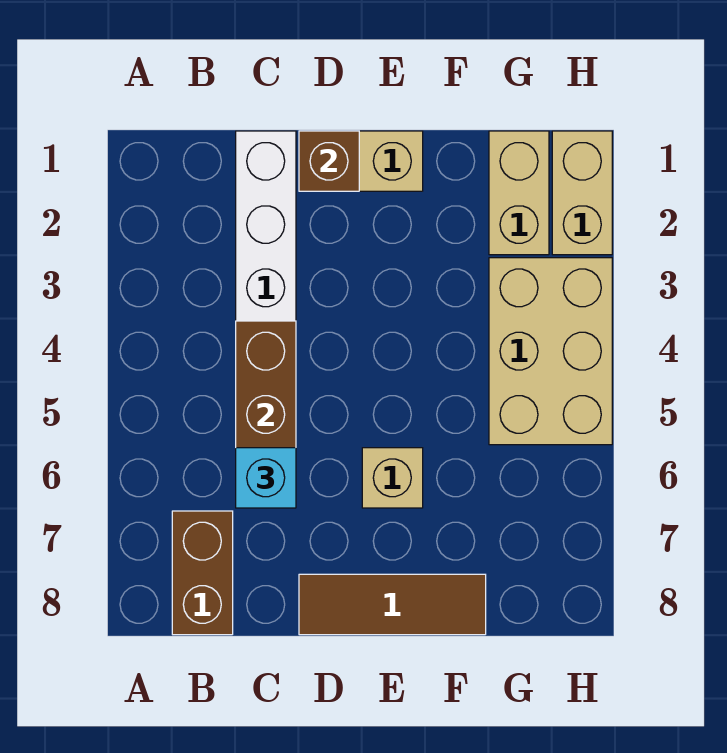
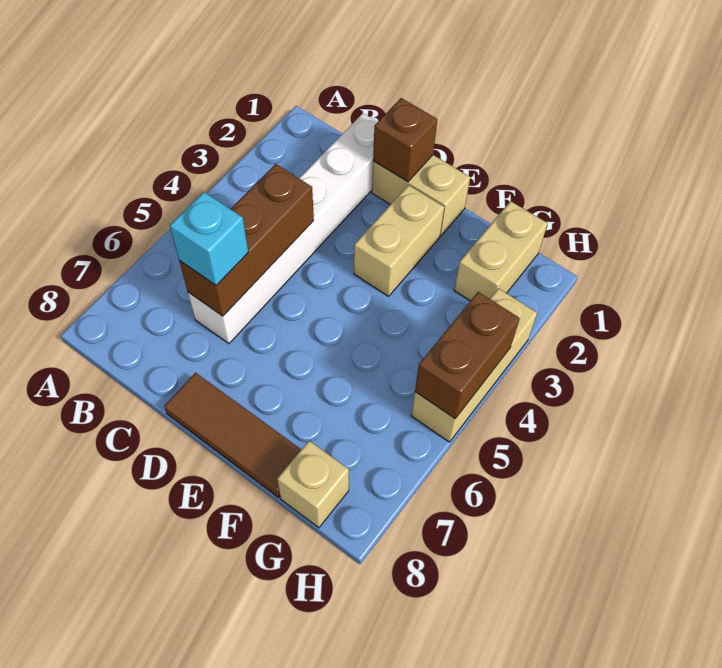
brown 1x2 brick [172,511,233,635] -> brown 1x2 brick moved to [415,292,520,418]
tan 1x1 brick [362,448,423,508] -> tan 1x1 brick moved to [277,441,349,528]
tan 2x3 brick [489,258,612,445] -> tan 1x3 brick [411,288,537,442]
tan 1x2 brick [552,131,612,255] -> tan 1x2 brick moved to [354,185,444,296]

